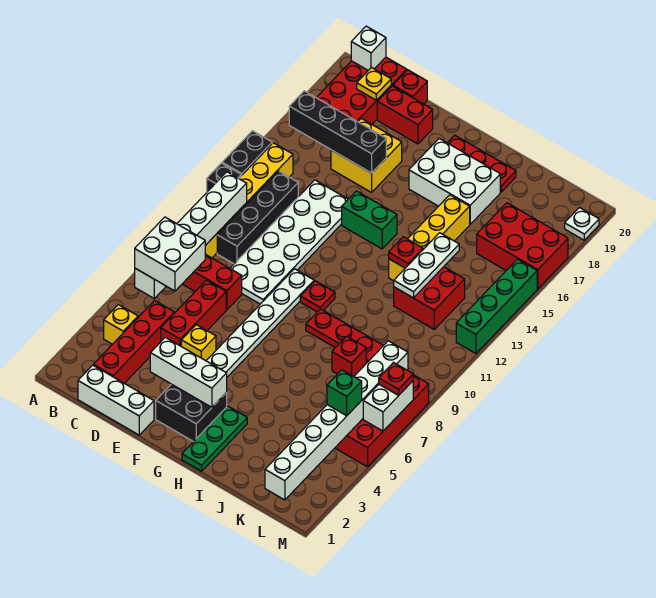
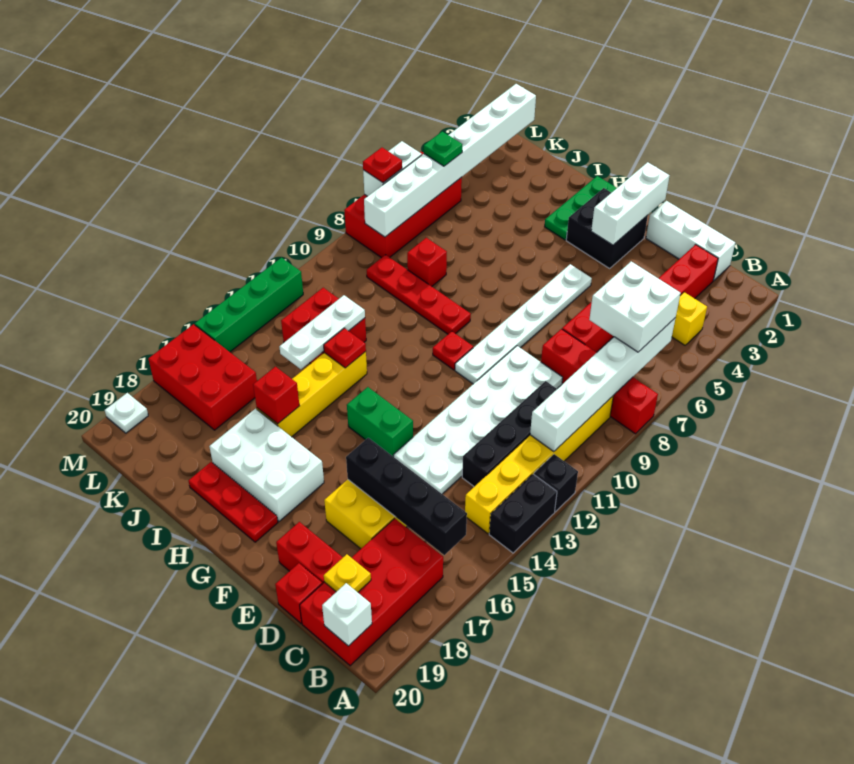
white 1x3 brick [150,337,227,407] -> white 1x3 brick turned to [591,162,670,245]
yellow 1x1 brick [181,325,216,361] -> none
none -> red 1x1 brick [253,367,299,424]
green 1x1 brick [327,370,362,416] -> green 1x1 plate [424,132,462,166]

